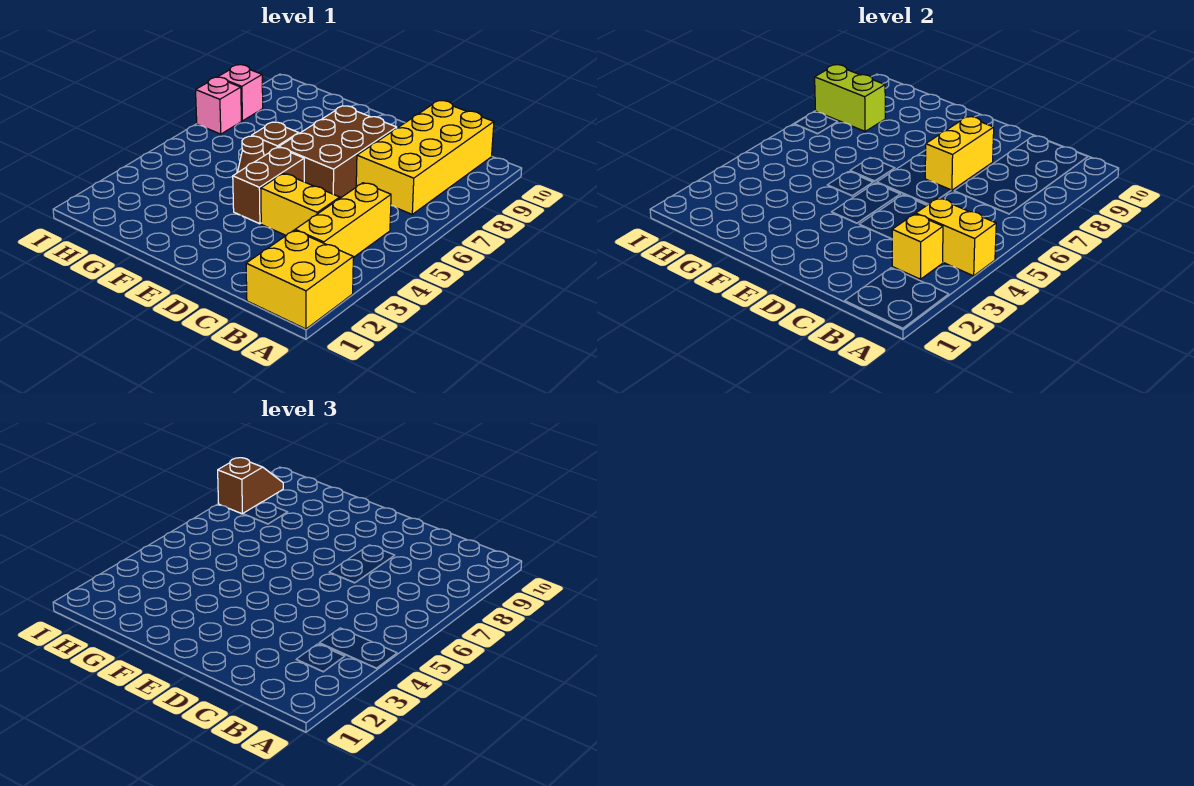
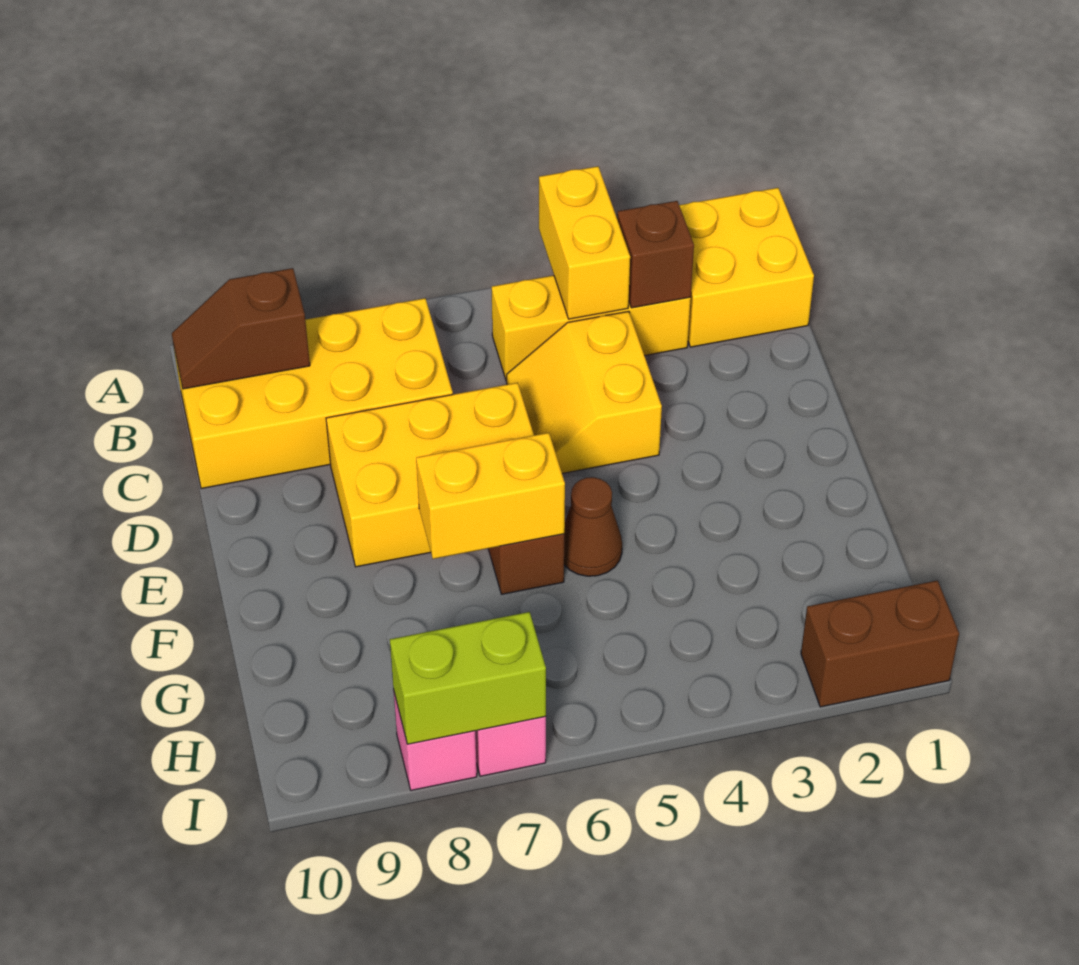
yellow 1x1 brick [892,214,943,279] -> brown 1x1 brick [617,201,694,308]
brown 2x3 brick [279,106,397,198] -> yellow 2x3 brick [326,383,534,567]
yellow 1x2 brick [925,117,994,190] -> yellow 1x2 brick moved to [416,433,565,559]
brown 1x2 brick [233,147,304,224] -> brown 1x2 brick moved to [801,580,959,707]
lime 1x2 brick [815,65,885,131] -> lime 1x2 brick turned to [390,612,546,744]
brown 1x2 slope [218,458,283,514] -> brown 1x2 slope moved to [172,268,310,389]

